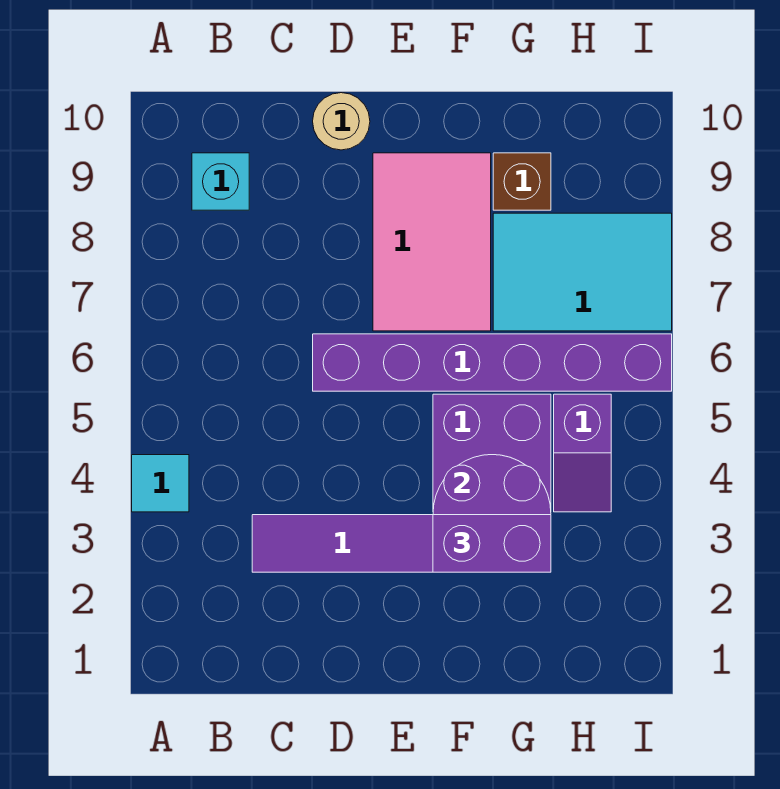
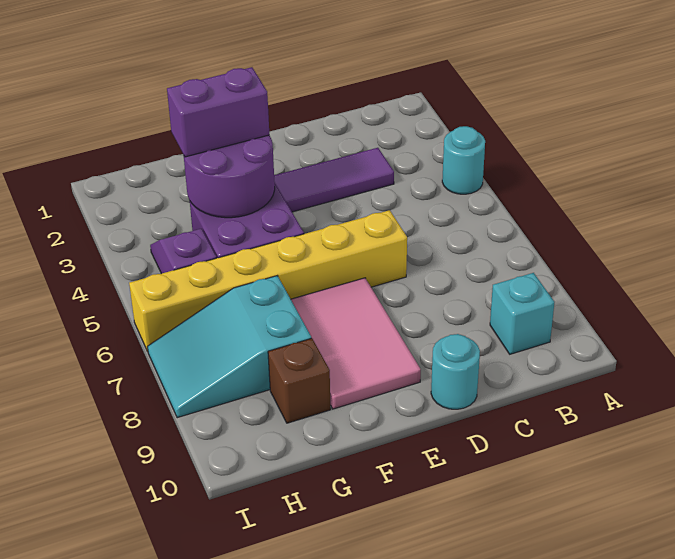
cyan 1x1 tile [132,455,189,512] -> cyan 1x1 round brick [442,126,485,194]
purple 1x6 brick [313,334,672,391] -> yellow 1x6 brick [129,210,407,351]
tan 1x1 round brick [313,93,370,150] -> cyan 1x1 round brick [431,334,480,409]
cyan 2x3 tile [493,213,672,331] -> cyan 2x3 slope [147,276,311,418]

